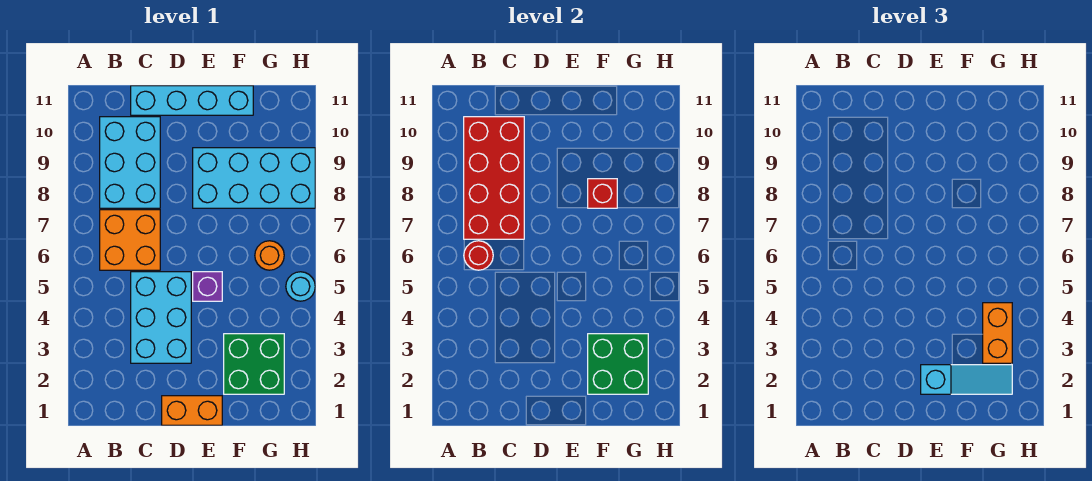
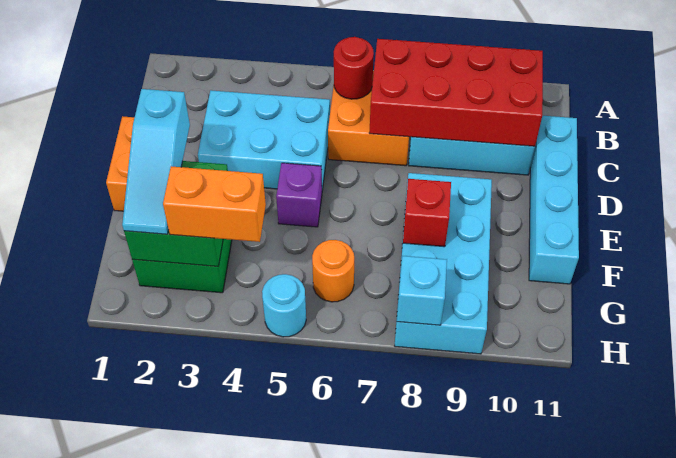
none -> cyan 1x1 brick [397,256,447,325]

